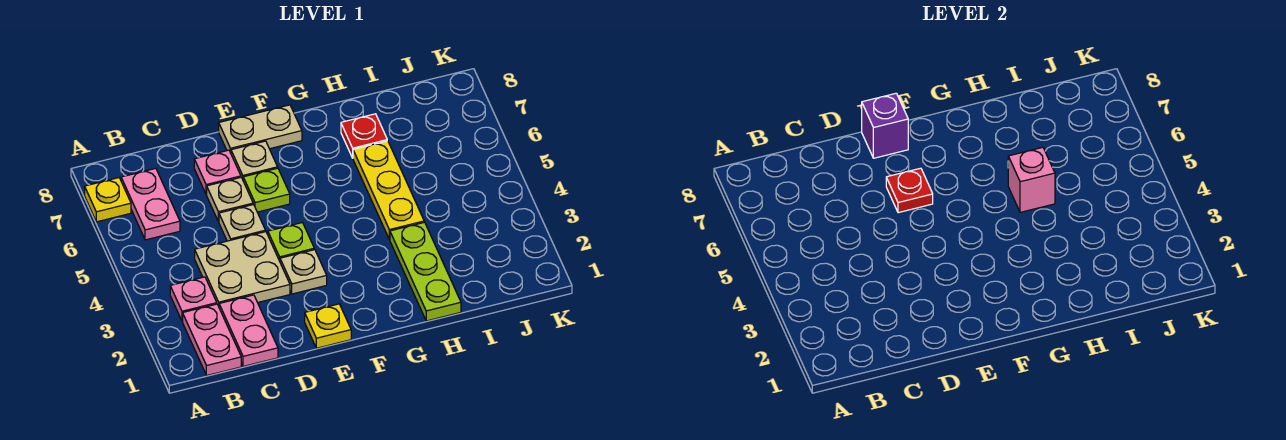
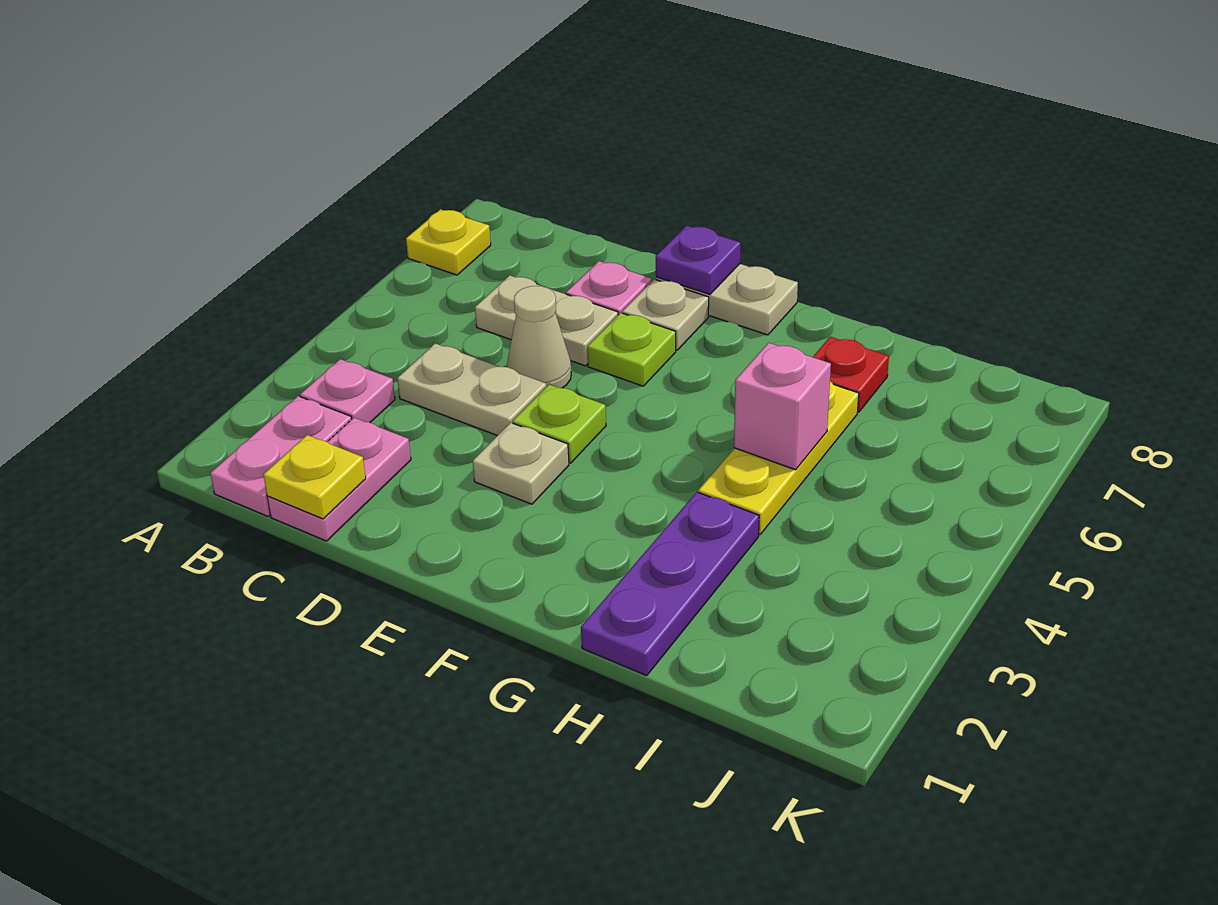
pink 1x2 plate [121,168,180,240] -> none
tan 2x2 plate [195,232,290,306] -> tan 1x2 plate [397,343,546,436]
tan 1x1 plate [219,204,265,241] -> tan 1x1 cone [506,286,571,388]
tan 1x1 plate [207,178,253,222] -> tan 1x2 plate [475,275,618,366]
yellow 1x1 plate [305,304,351,348] -> yellow 1x1 plate moved to [263,435,366,519]
red 1x1 plate [886,168,933,213] -> none
purple 1x1 brick [862,93,908,158] -> purple 1x1 plate [656,226,741,294]
lime 1x3 plate [390,222,461,321] -> purple 1x3 plate [581,492,759,676]

